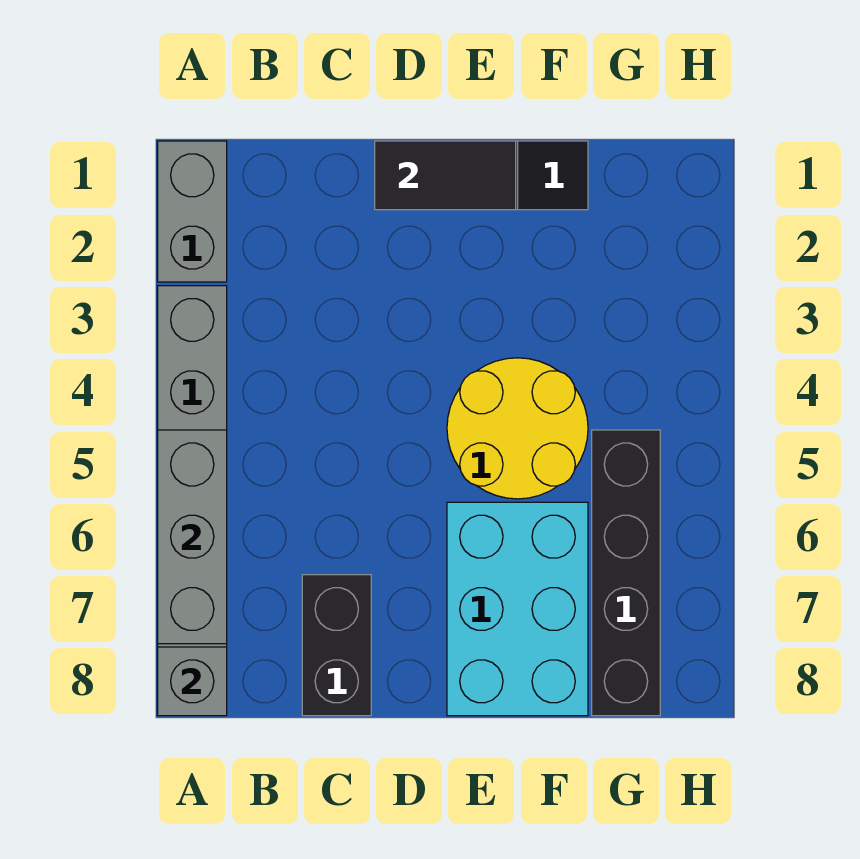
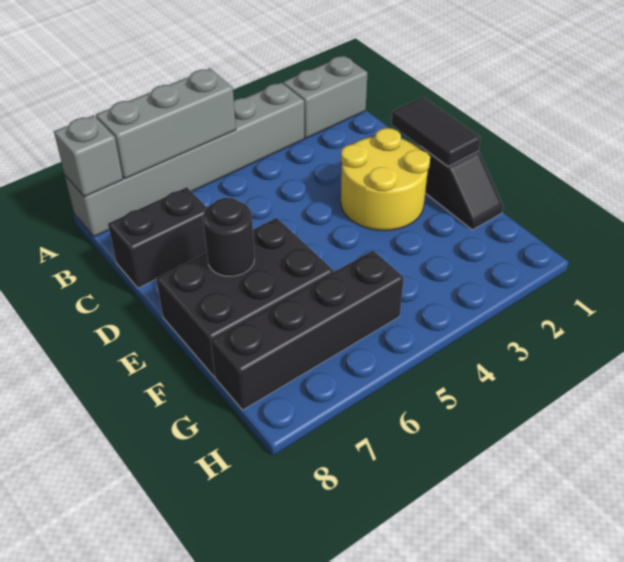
yellow 2x2 round brick [447,358,588,499] -> yellow 2x2 round brick moved to [341,128,430,231]
cyan 2x3 brick [447,502,588,716] -> black 2x3 brick [156,218,333,377]
none -> black 1x1 round brick [203,198,255,276]

